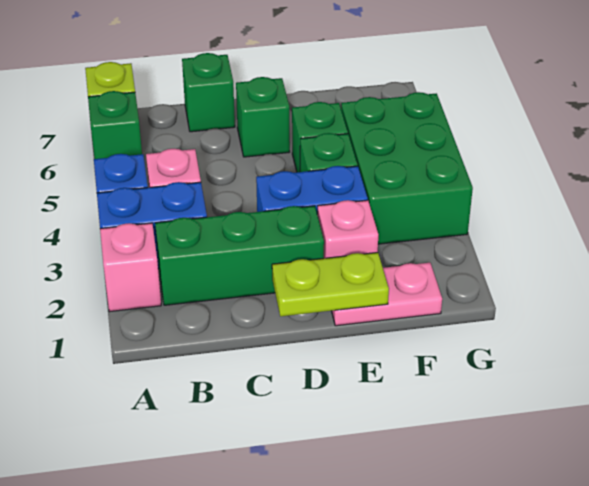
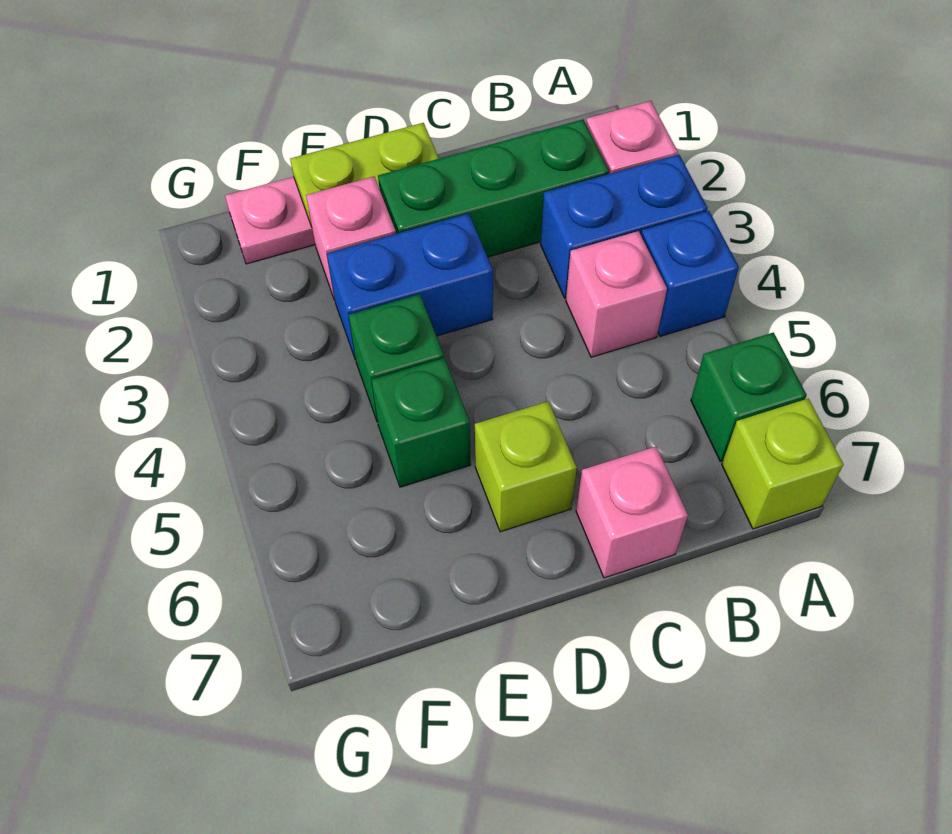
green 1x1 brick [182,53,235,132] -> pink 1x1 brick [576,447,688,578]
green 1x1 brick [236,77,290,157] -> lime 1x1 brick [475,401,577,532]
green 2x3 brick [341,92,473,244] -> none

